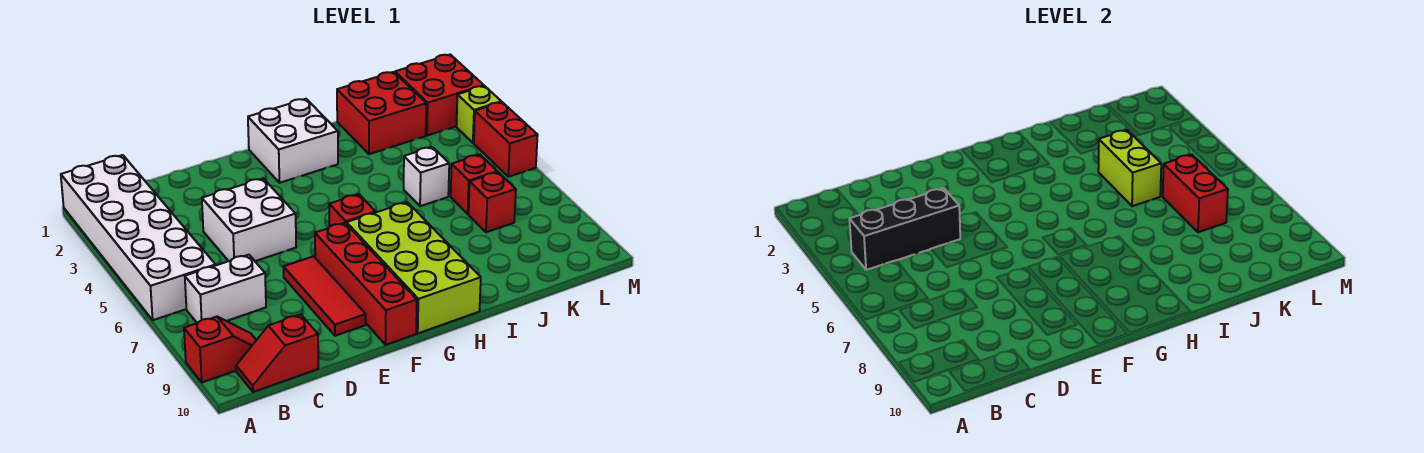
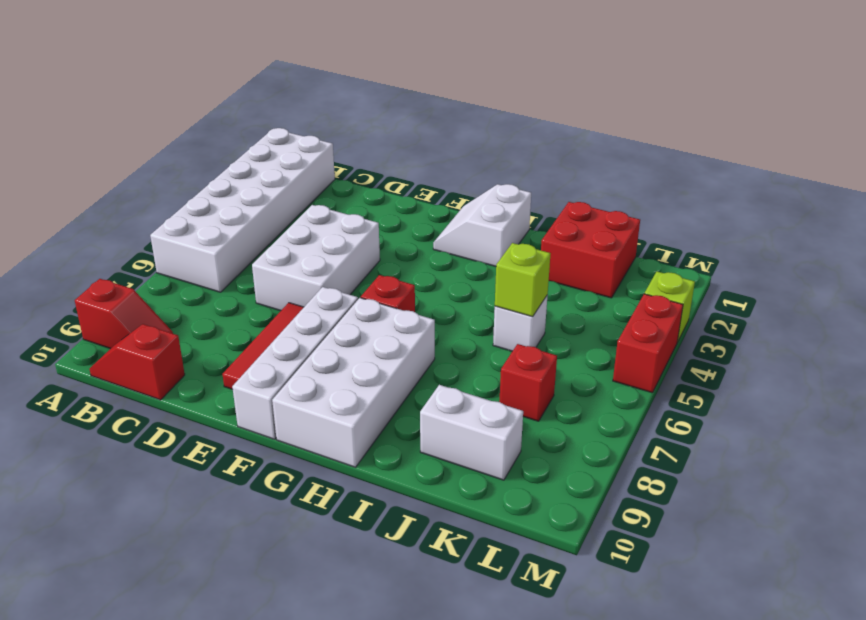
black 1x3 brick [849,188,960,270] -> none
white 1x2 brick [185,255,266,323] -> white 1x2 brick moved to [420,385,523,480]
white 2x2 brick [202,178,296,261] -> white 2x3 brick [252,205,380,311]
red 1x4 brick [315,223,417,345] -> white 1x4 brick [232,287,358,439]
white 2x2 brick [248,99,338,183] -> white 2x2 slope [433,184,531,266]
lime 2x4 brick [347,202,481,333] -> white 2x4 brick [272,298,435,467]
lime 1x2 brick [1098,130,1161,206] -> lime 1x1 brick [495,243,551,317]
red 1x1 brick [451,155,497,214] -> none
red 1x2 brick [1163,155,1228,232] -> none
red 2x2 brick [395,55,484,136] -> none

